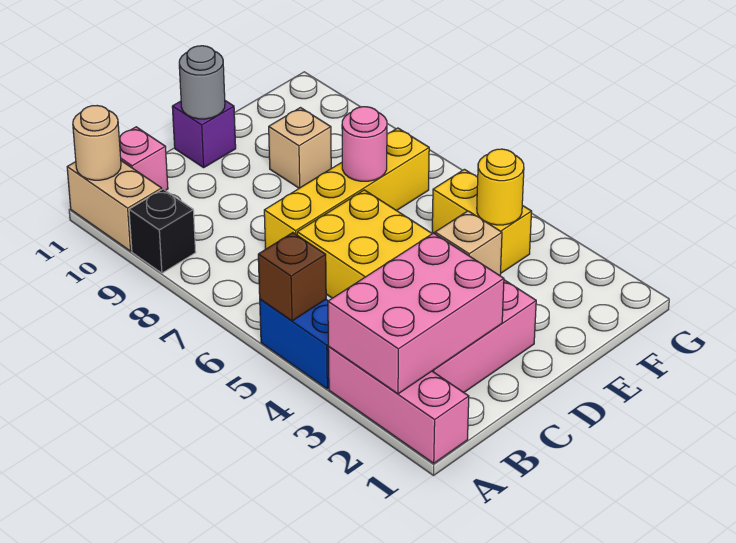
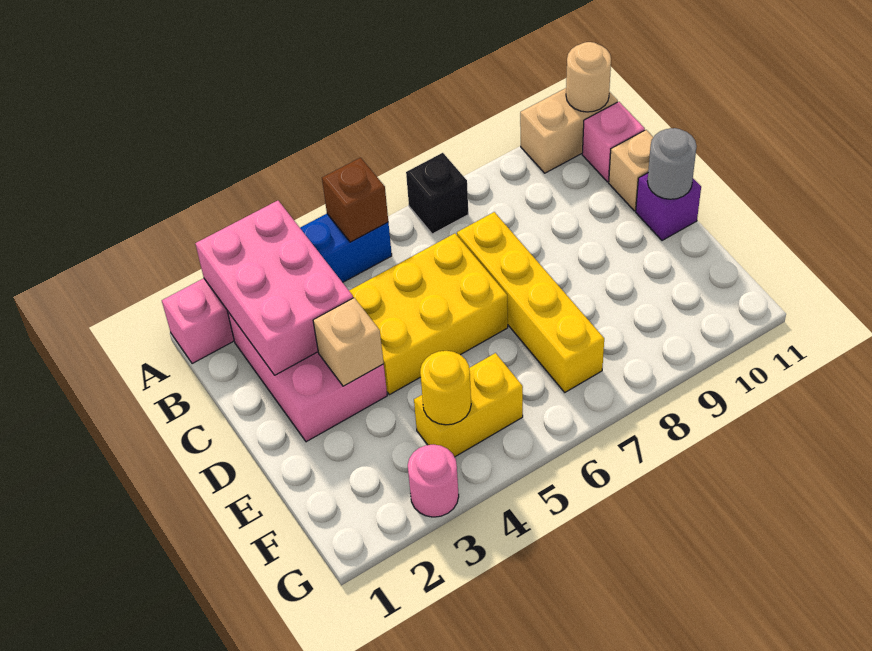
black 1x1 brick [129,189,196,273] -> black 1x1 brick moved to [406,153,468,234]
pink 1x1 round brick [342,107,387,181] -> pink 1x1 round brick moved to [408,444,459,517]
tan 1x1 brick [269,108,331,188] -> tan 1x1 brick moved to [609,130,653,211]

